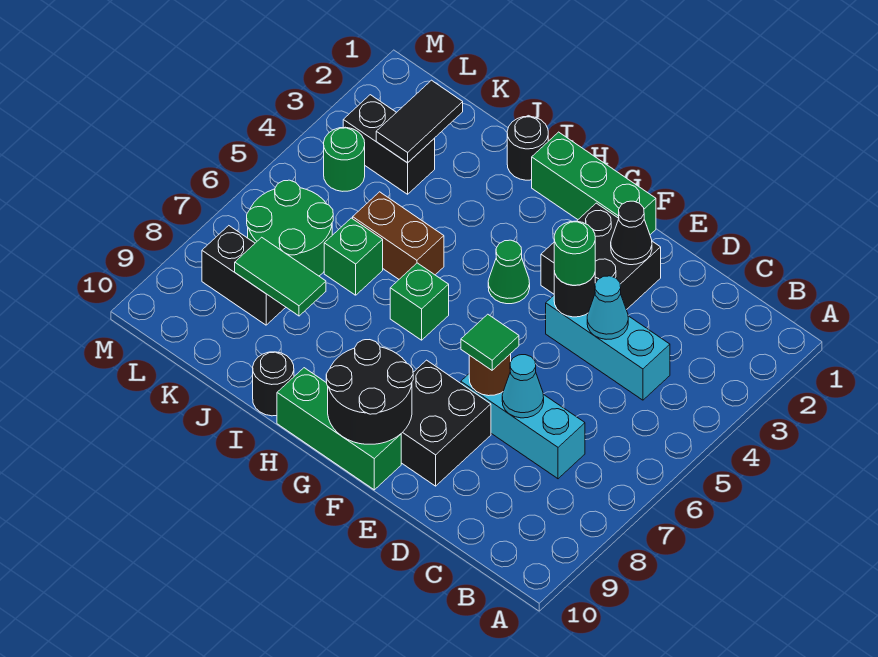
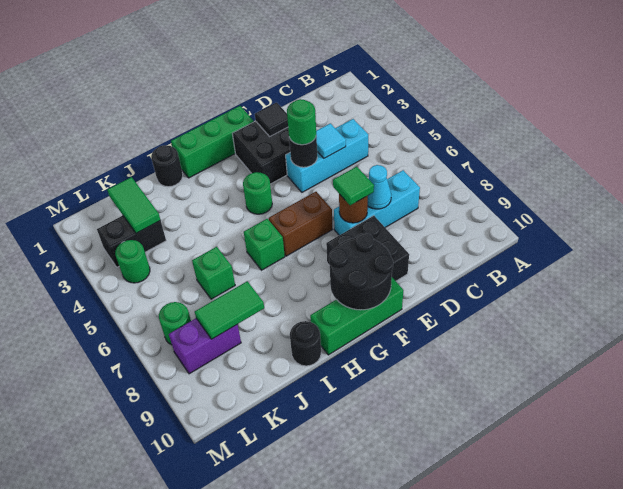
cyan 1x1 cone [587,276,628,339] -> cyan 1x1 tile [316,123,346,158]
black 1x1 cone [611,201,652,265] -> black 1x1 tile [255,103,288,136]
green 1x1 cone [488,240,530,304] -> green 1x1 round brick [243,172,272,214]
brown 1x2 brick [353,192,444,279] -> brown 1x2 brick moved to [269,192,332,256]
black 1x2 tile [376,80,463,163] -> green 1x2 tile [107,177,160,233]
green 2x2 round brick [247,180,333,276] -> green 1x1 round brick [159,302,191,345]
black 1x2 brick [202,226,286,325] -> purple 1x2 brick [169,318,241,374]

